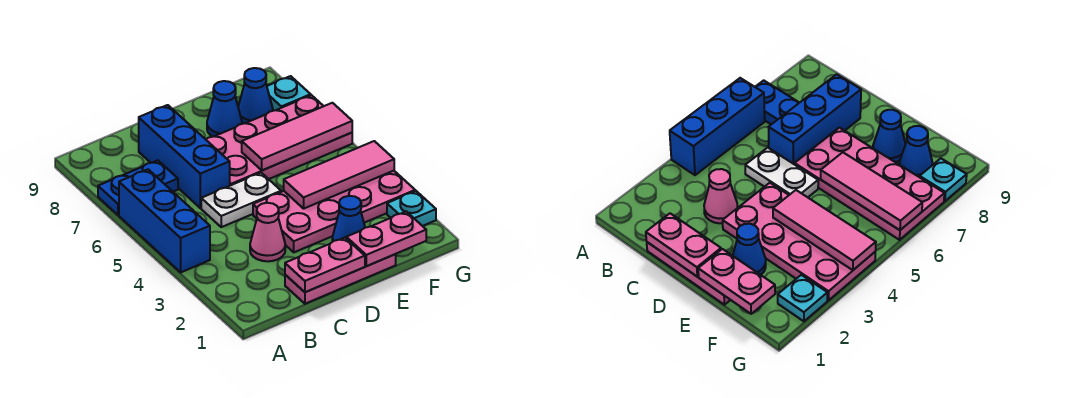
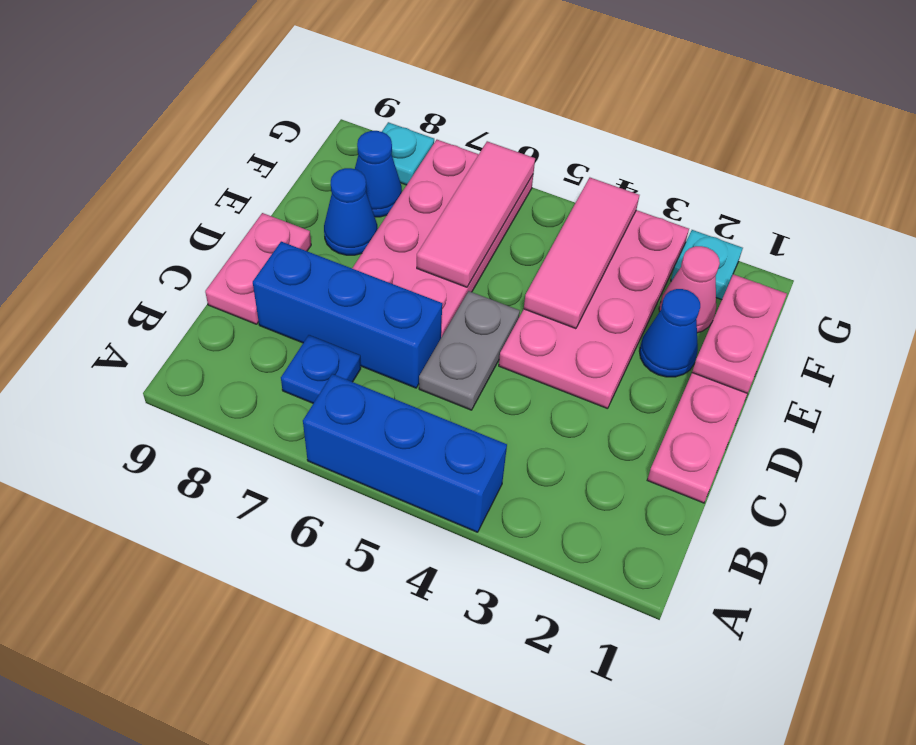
blue 1x2 plate [98,160,178,215] -> blue 1x1 plate [281,335,361,403]
pink 1x2 plate [285,238,365,292] -> pink 1x2 plate moved to [205,213,311,324]
pink 1x1 cone [250,203,285,261] -> pink 1x1 cone moved to [659,246,720,333]
white 1x2 plate [201,173,281,227] -> grey 1x2 plate [419,291,520,410]

